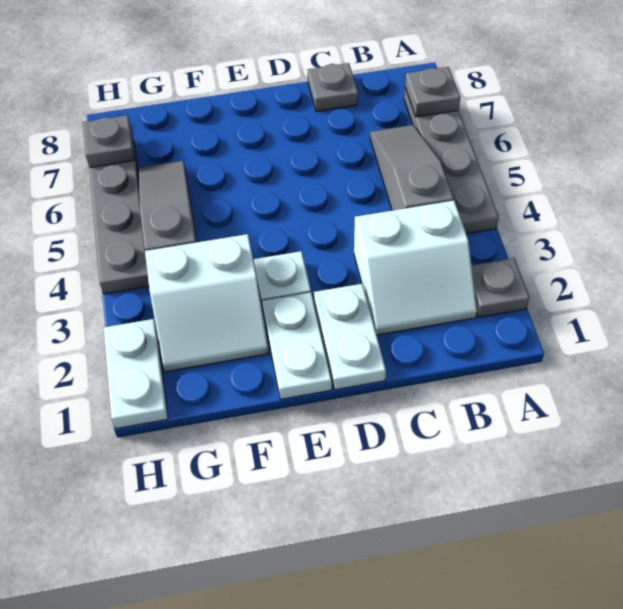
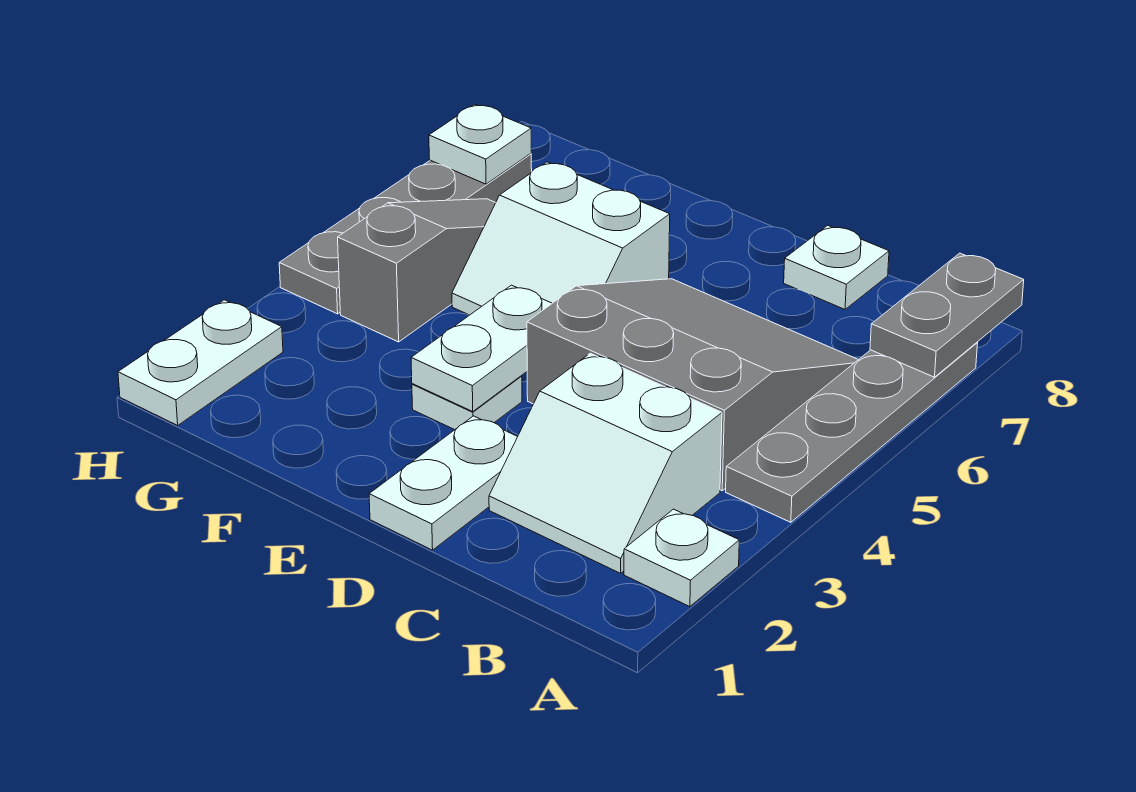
grey 1x1 plate [471,258,529,317] -> white 1x1 plate [624,509,739,607]
grey 1x1 plate [405,67,460,117] -> grey 1x2 plate [870,253,1024,377]
grey 1x3 slope [370,125,454,211] -> grey 3x3 slope [527,279,858,491]
grey 1x1 plate [308,63,358,112] -> white 1x1 plate [784,225,889,309]
white 1x2 plate [262,292,332,399] -> white 1x2 plate moved to [411,285,552,411]
white 2x2 slope [145,234,269,372] -> white 2x2 slope moved to [452,162,670,315]
grey 1x1 plate [83,115,135,168] -> white 1x1 plate [429,104,531,184]

